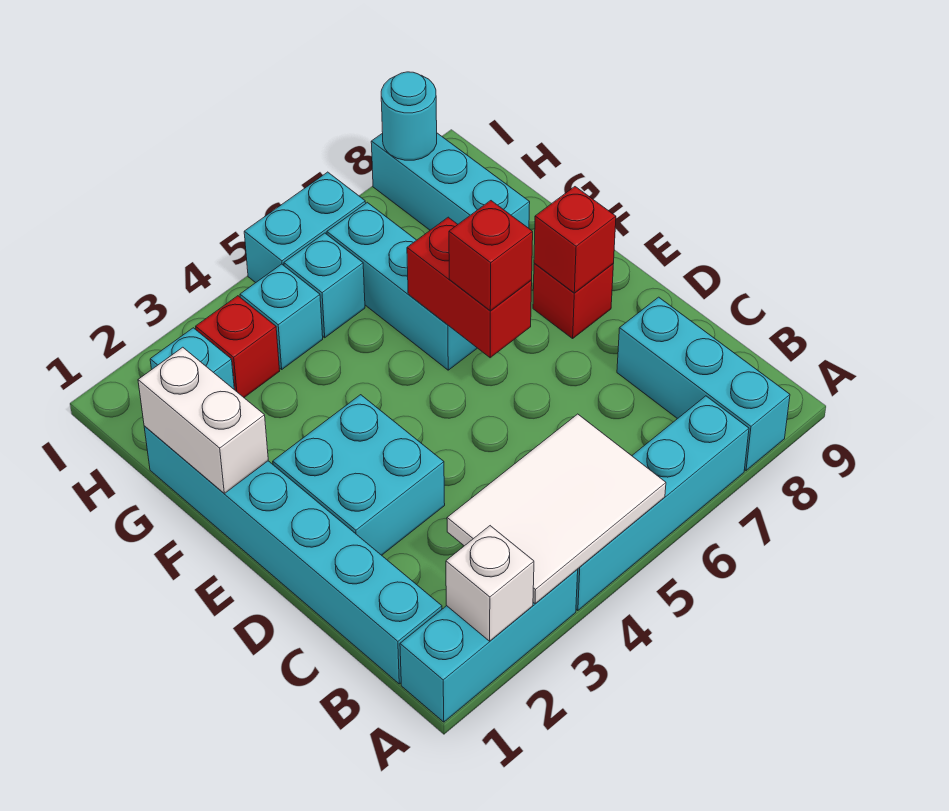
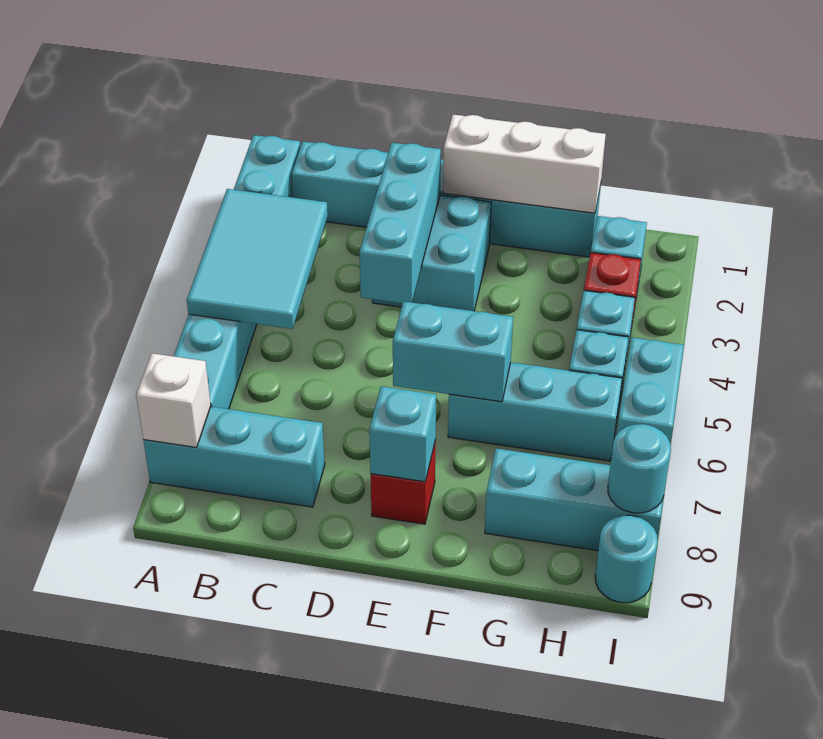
white 1x1 brick [446,526,534,641] -> white 1x1 brick moved to [136,353,211,447]
white 2x3 tile [447,414,666,604] -> cyan 2x3 tile [187,189,328,329]
none -> cyan 1x3 brick [359,143,441,303]
red 1x2 brick [407,217,532,358] -> cyan 1x2 brick [393,301,513,402]
red 1x1 brick [449,201,533,311] -> none
red 1x1 brick [534,187,616,293] -> cyan 1x1 brick [369,386,436,482]
white 1x2 brick [138,347,268,493] -> white 1x3 brick [443,115,606,213]
none -> cyan 1x1 round brick [595,515,658,603]

